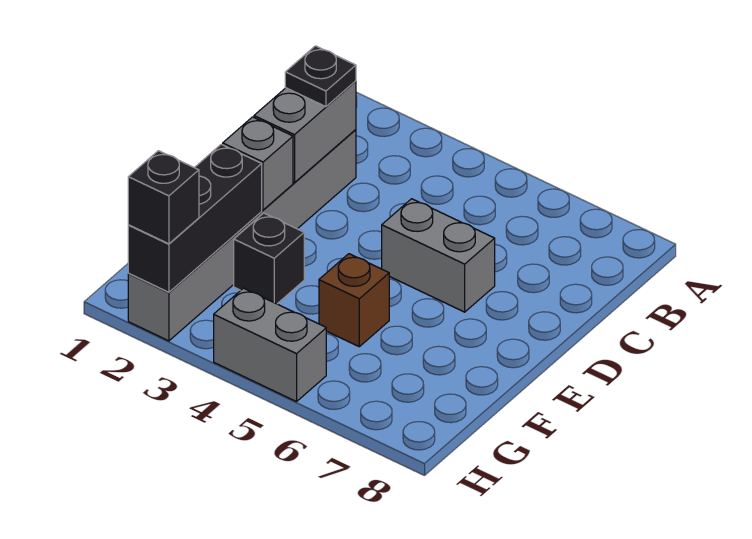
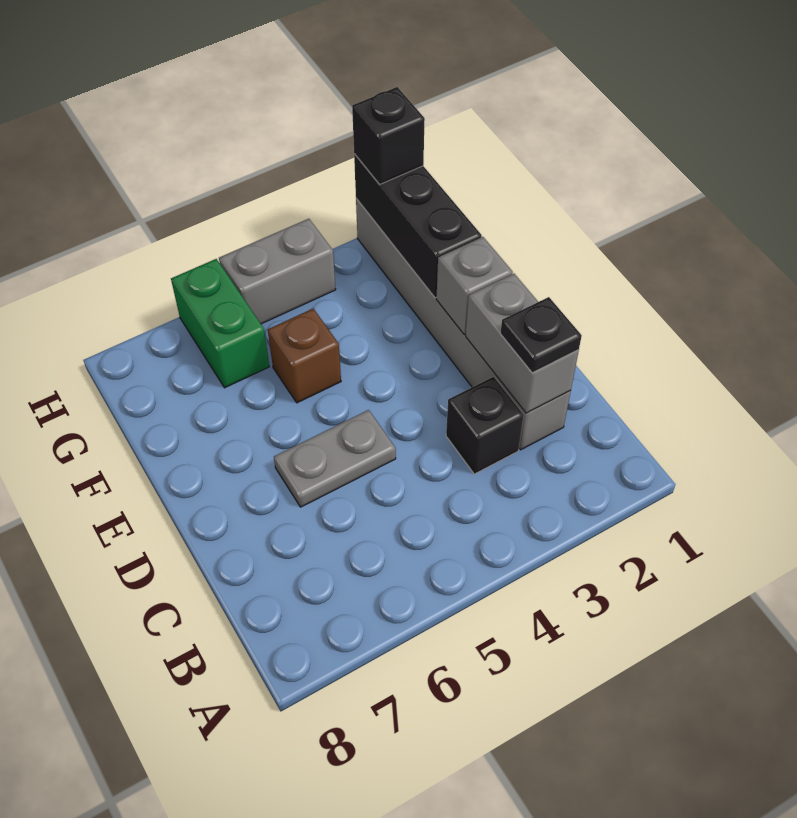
grey 1x2 brick [382,199,495,312] -> grey 1x2 plate [274,410,396,507]
black 1x1 brick [234,213,304,304] -> black 1x1 brick moved to [446,377,524,474]
none -> green 1x2 brick [171,259,269,388]

